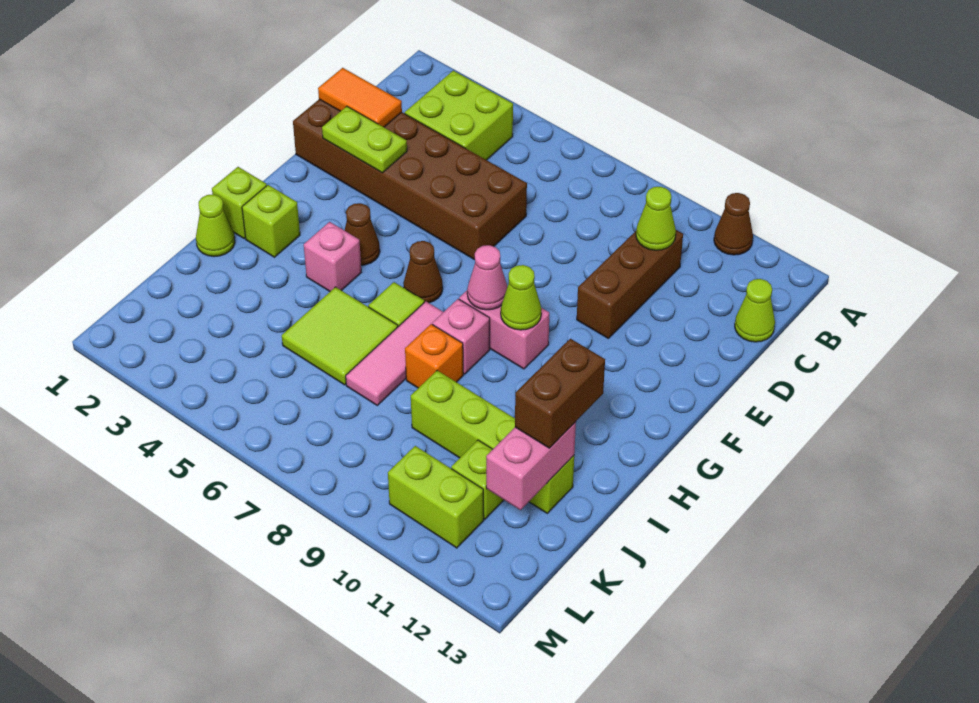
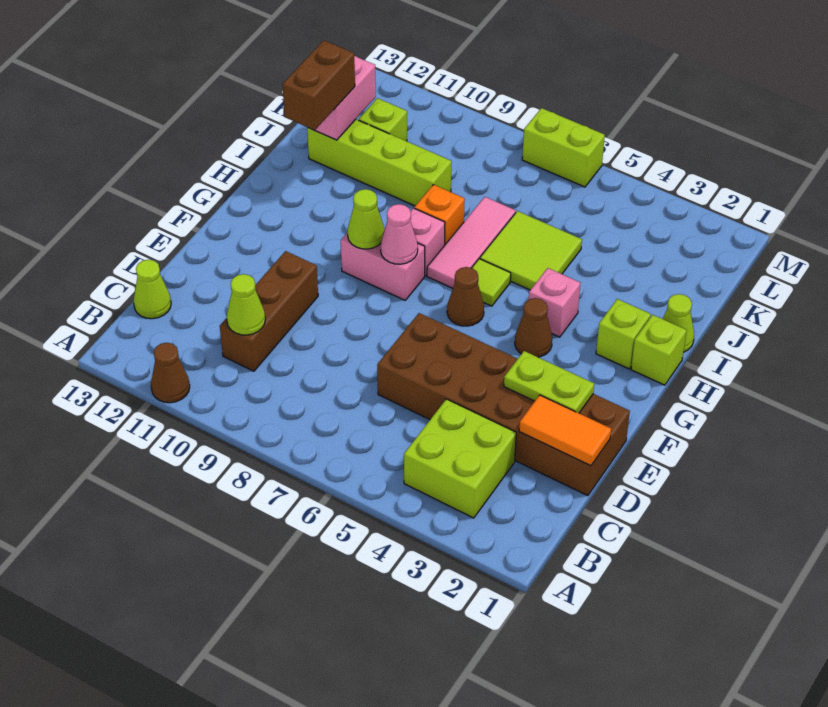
lime 1x2 brick [388,446,484,548] -> lime 1x2 brick moved to [522,108,605,187]

